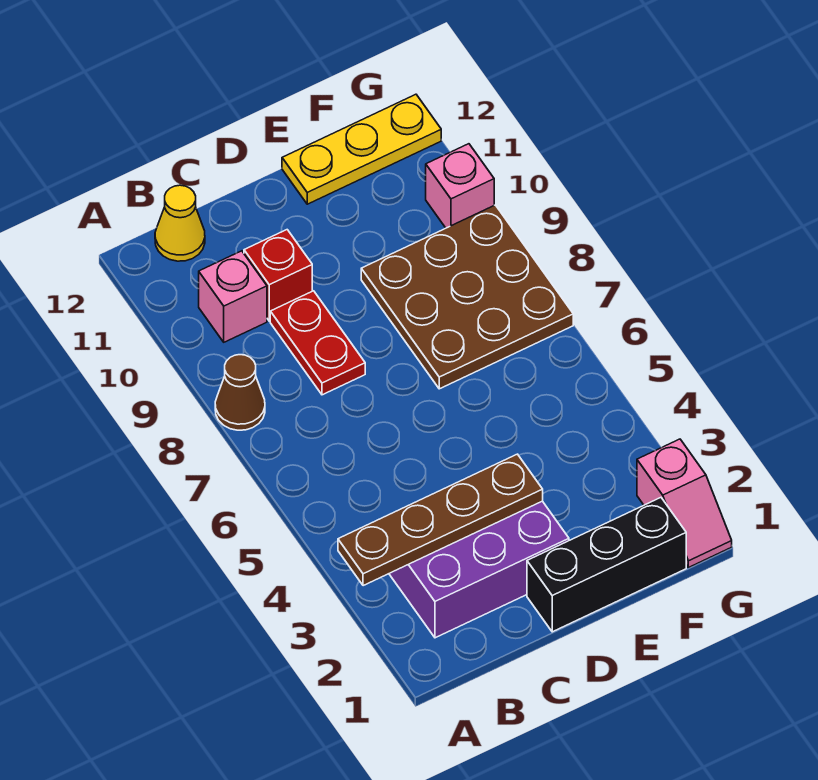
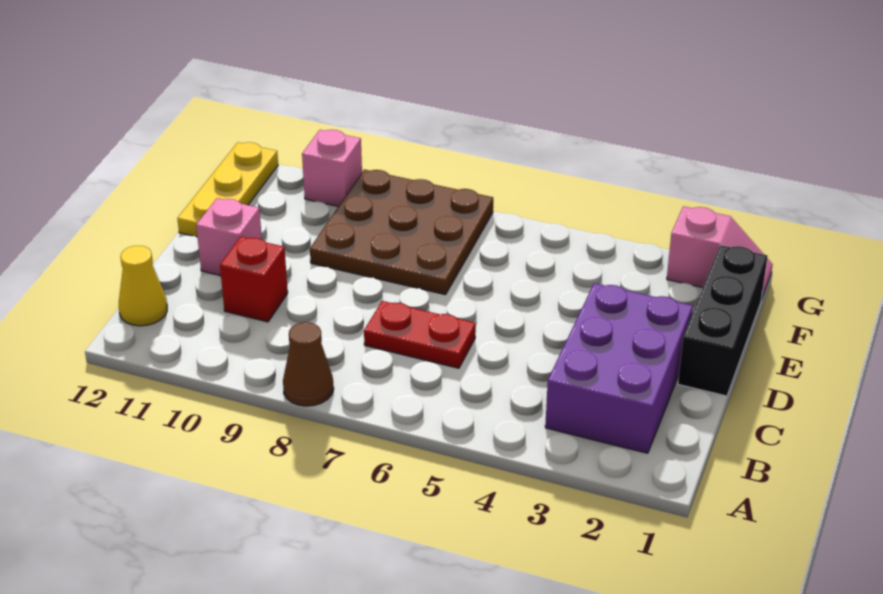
brown 1x4 plate [338,454,543,586] -> none
pink 1x1 brick [199,251,267,342] -> pink 1x1 brick moved to [196,198,262,276]
red 1x2 plate [270,291,365,395] -> red 1x2 plate moved to [364,301,476,368]

